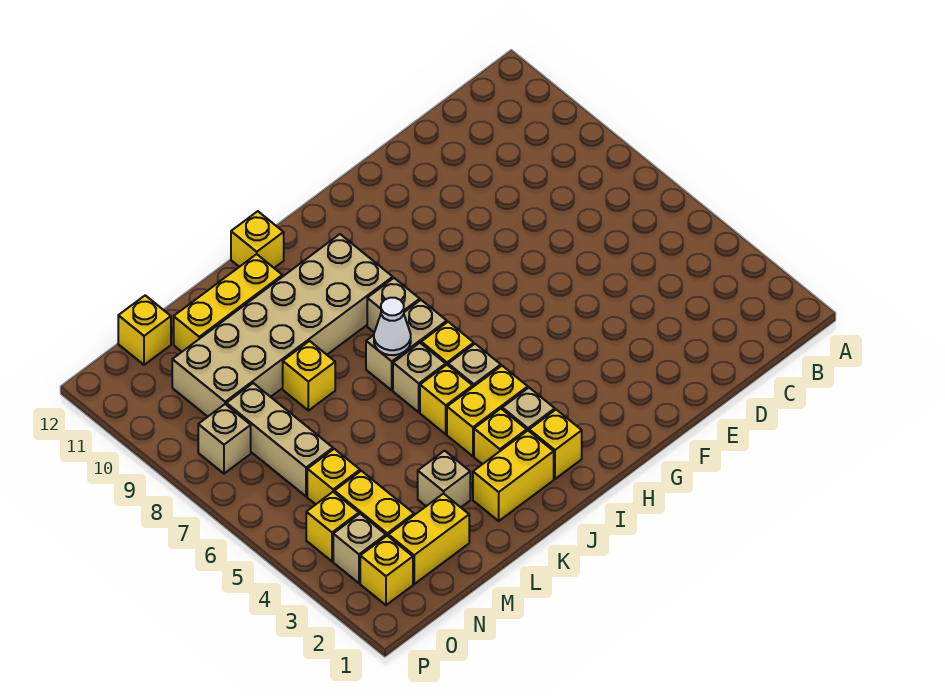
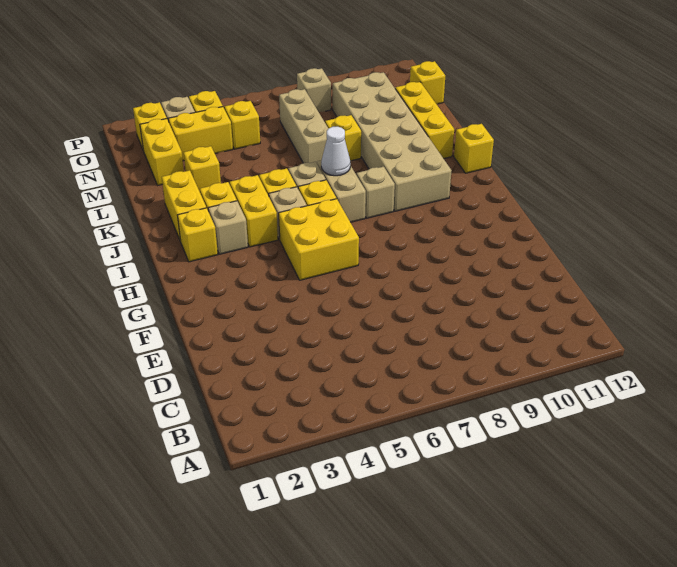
none -> yellow 2x2 brick [279,199,359,280]
tan 1x1 brick [418,451,470,507] -> yellow 1x1 brick [184,146,221,192]
tan 1x3 brick [226,383,333,496] -> tan 1x3 brick turned to [279,89,328,163]

